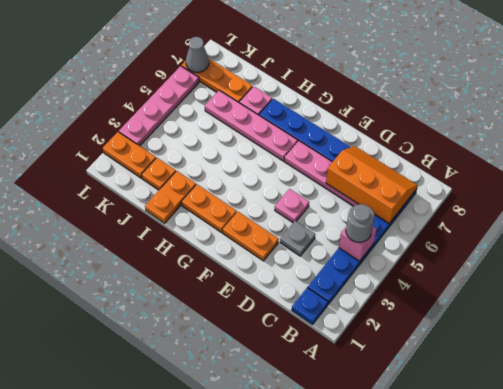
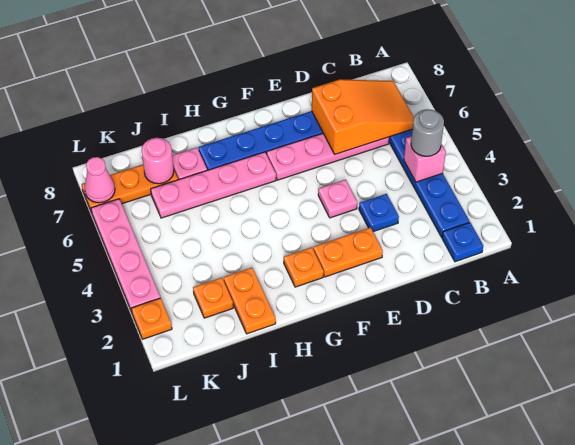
orange 2x3 slope [326,146,418,223] -> orange 2x3 slope turned to [312,80,414,154]
grey 1x1 plate [280,221,315,256] -> blue 1x1 plate [359,194,399,232]
orange 1x2 plate [182,184,237,232] -> orange 1x1 plate [284,247,324,287]
none -> pink 1x1 round brick [142,138,174,184]
orange 1x2 plate [103,132,156,178] -> orange 1x1 plate [131,298,172,339]
grey 1x1 cone [186,37,209,72] -> pink 1x1 cone [85,157,115,203]

